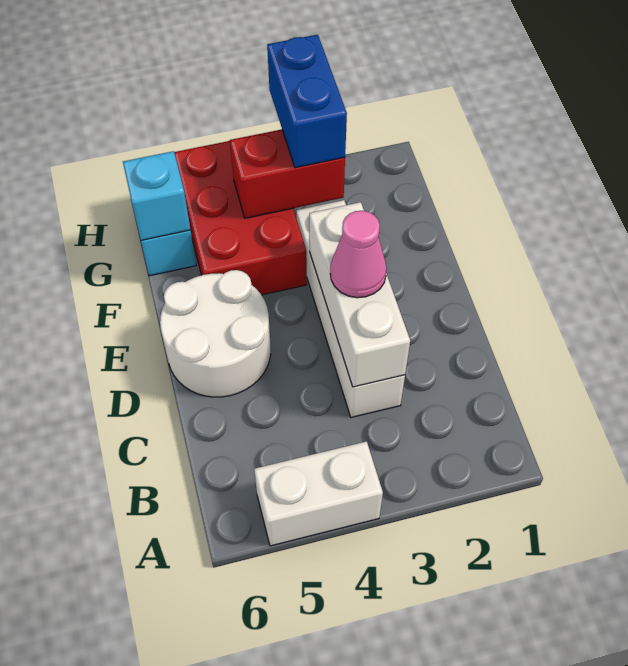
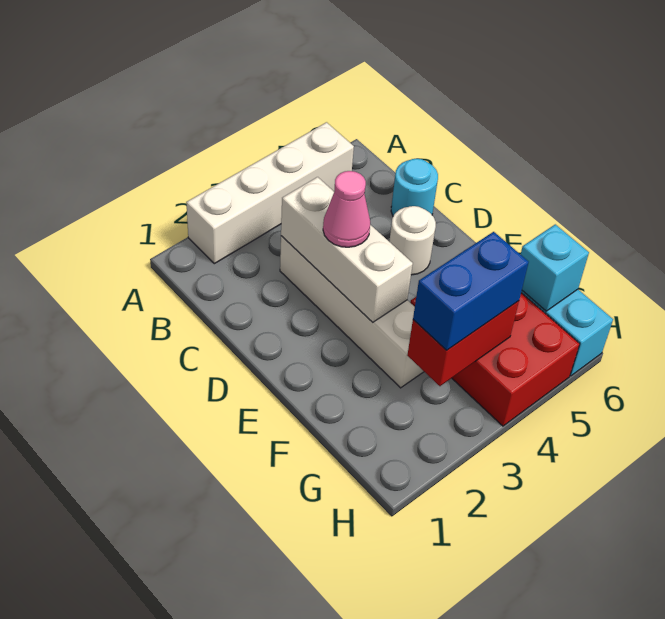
white 1x2 brick [254,441,383,546] -> white 1x4 brick [186,122,354,264]
none -> cyan 1x1 round brick [391,159,438,216]
white 2x2 round brick [160,270,271,397] -> white 1x1 round brick [389,206,436,275]
blue 1x2 brick [267,35,347,168] -> blue 1x2 brick turned to [413,232,529,350]

